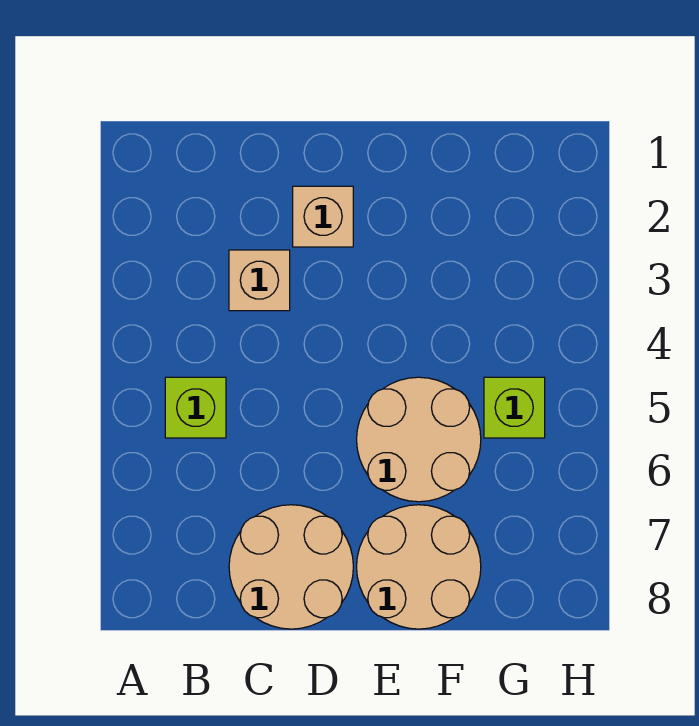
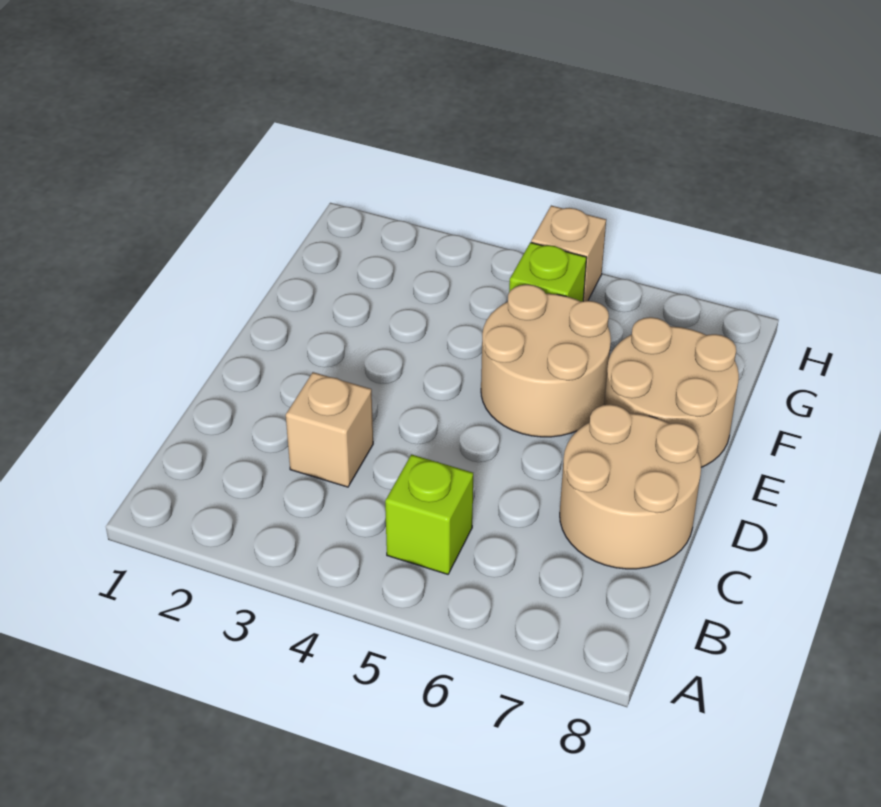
tan 1x1 brick [293,186,353,247] -> tan 1x1 brick moved to [531,205,606,301]

